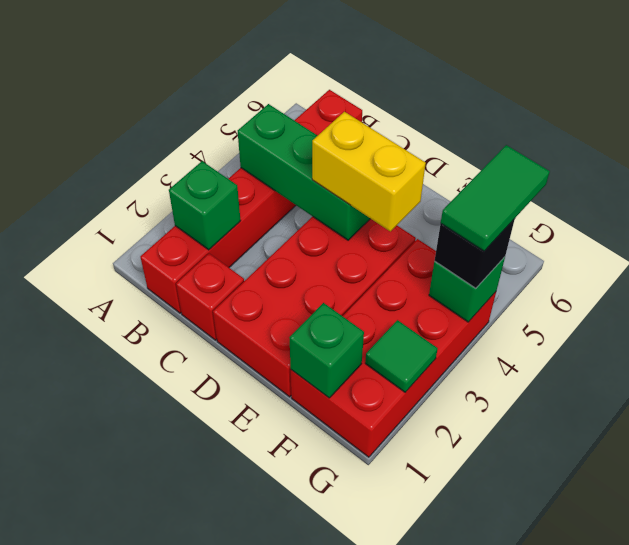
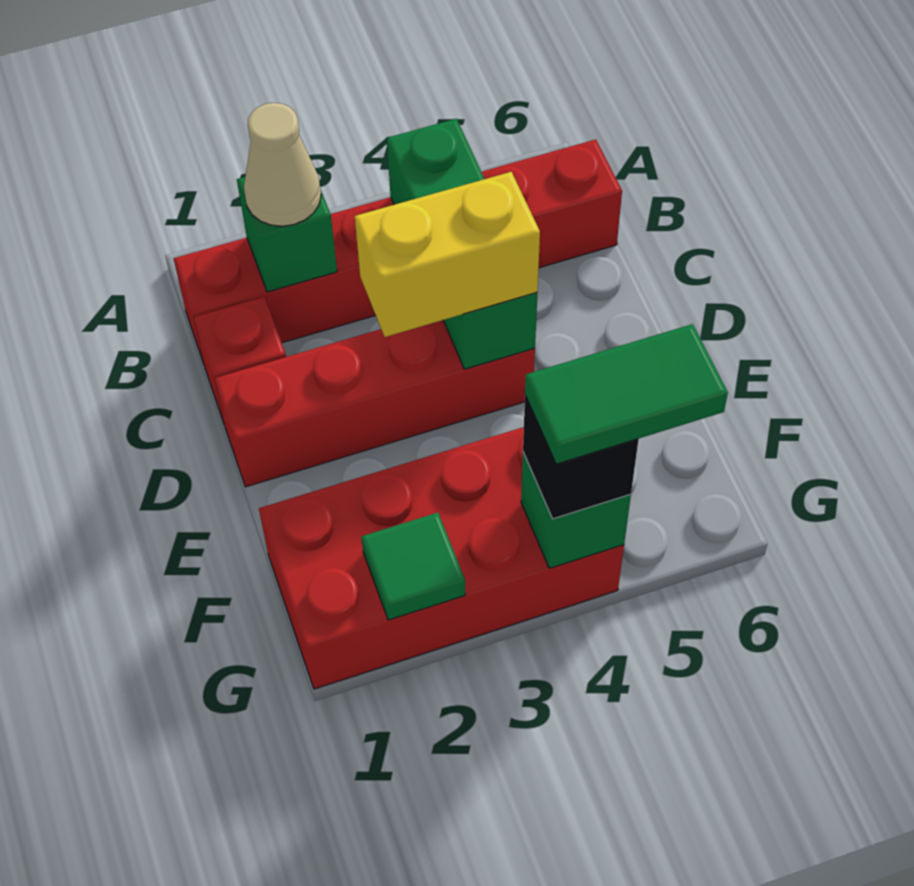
none -> tan 1x1 cone [244,103,321,226]
red 2x4 brick [213,217,416,397] -> red 1x4 brick [214,320,535,487]
yellow 1x2 brick [312,112,426,231] -> yellow 1x2 brick turned to [355,172,540,337]
green 1x1 brick [289,303,364,398] -> none

